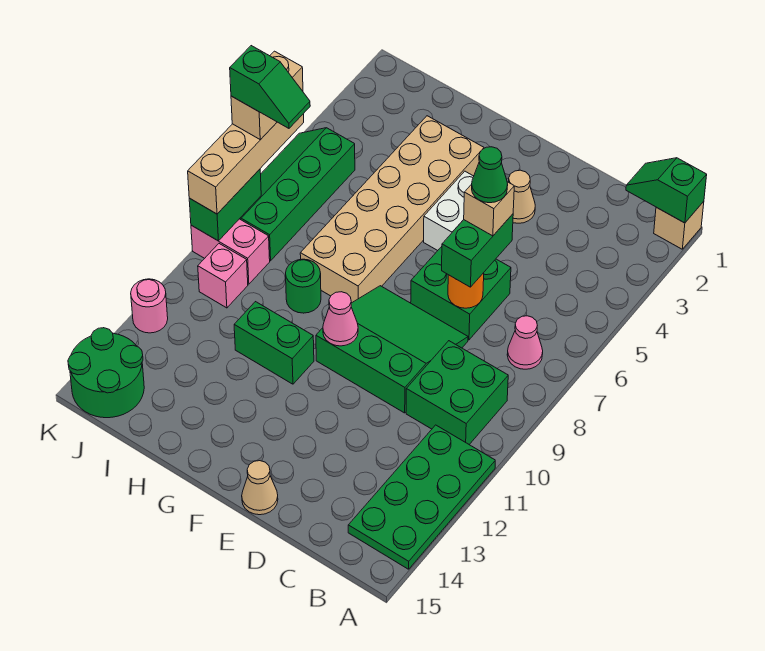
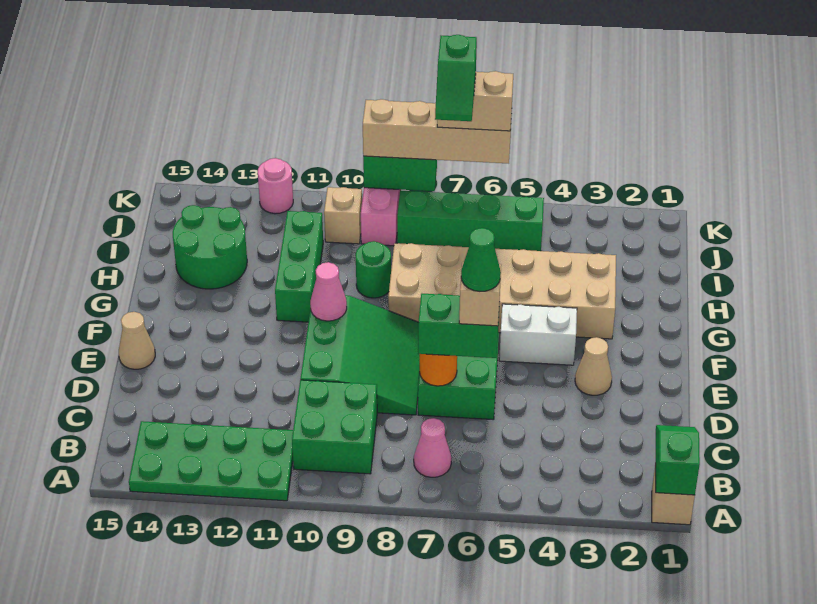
green 1x2 brick [234,302,314,384] -> green 1x3 brick [275,211,323,322]
pink 1x1 brick [198,244,248,308] -> tan 1x1 brick [324,187,362,244]
green 2x2 round brick [68,328,144,418] -> green 2x2 round brick moved to [173,205,247,289]

